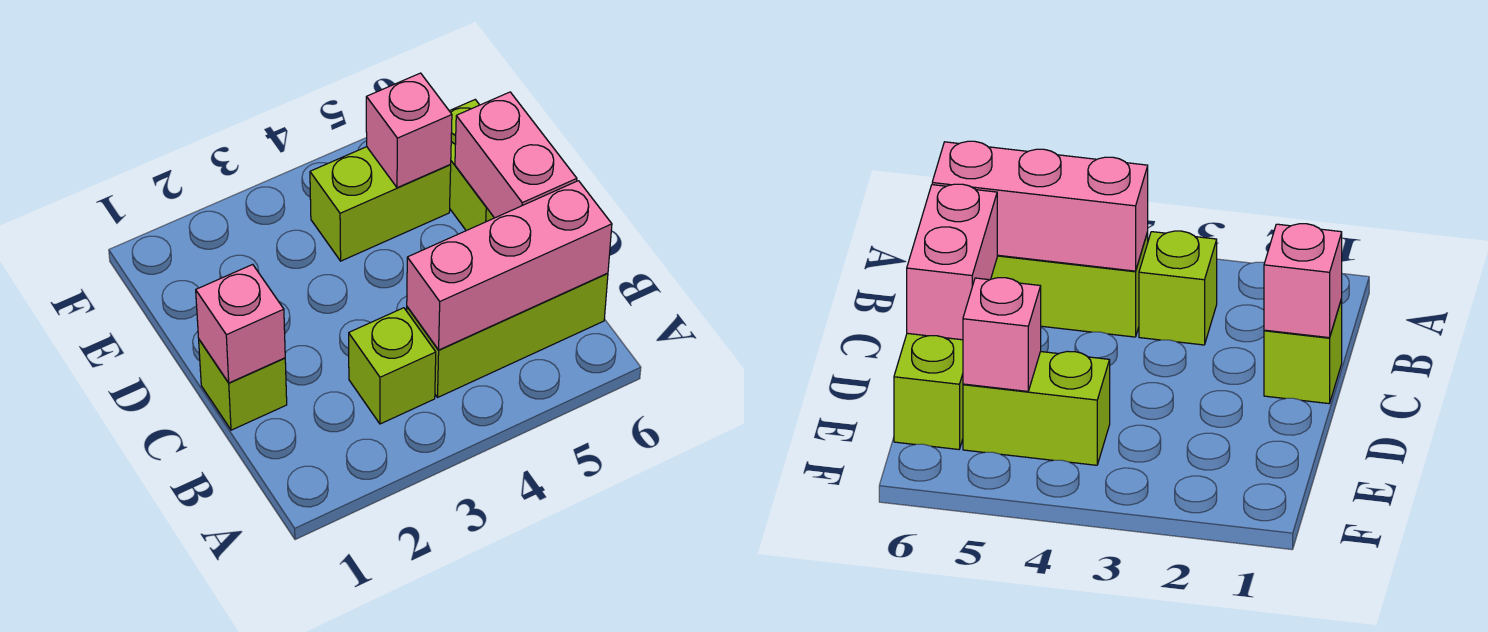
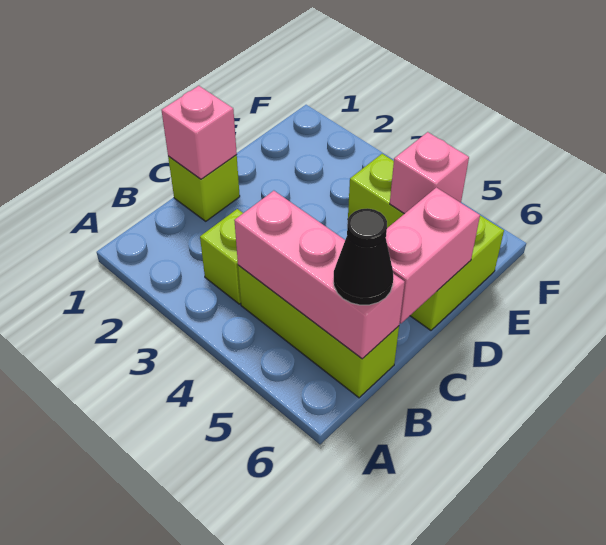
none -> black 1x1 cone [334,208,393,305]

